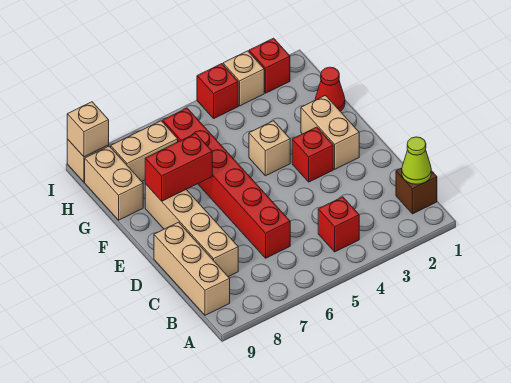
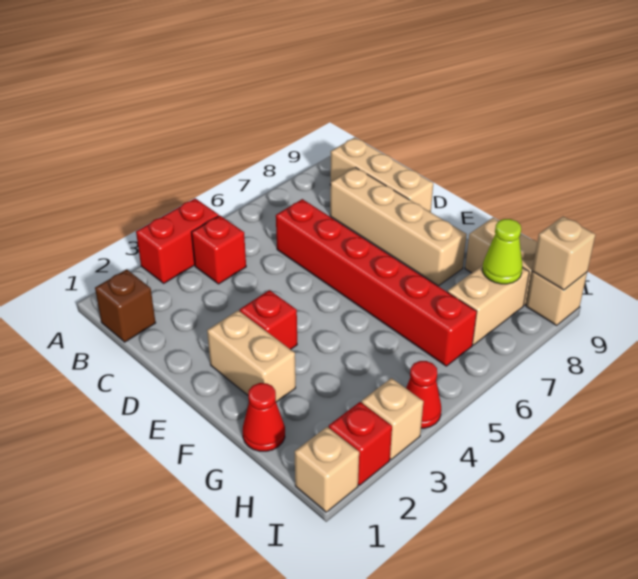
lime 1x1 cone [402,137,431,184] -> lime 1x1 cone moved to [482,219,523,284]
tan 1x1 brick [249,121,290,176] -> tan 1x1 brick moved to [295,427,359,512]
red 1x2 brick [145,134,212,201] -> red 1x2 brick moved to [136,198,219,283]
red 1x1 brick [197,64,238,118] -> red 1x1 cone [406,361,441,428]

